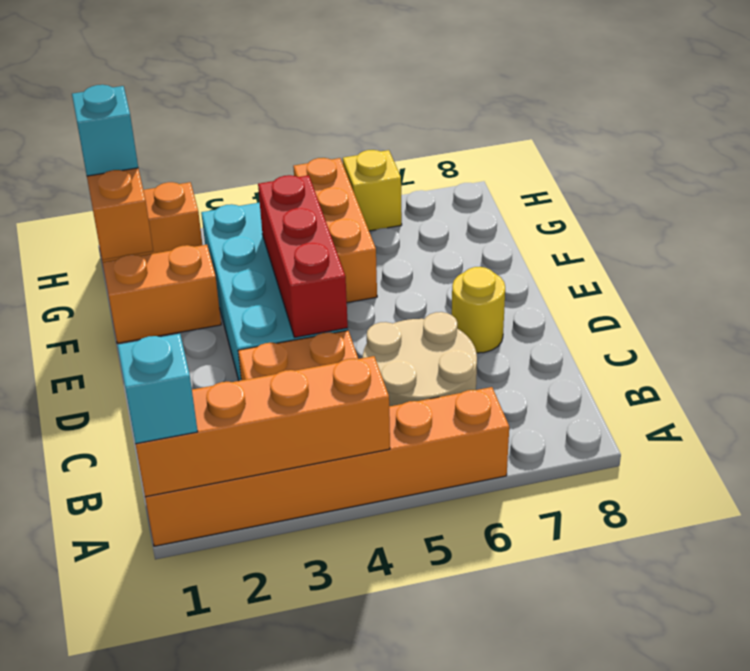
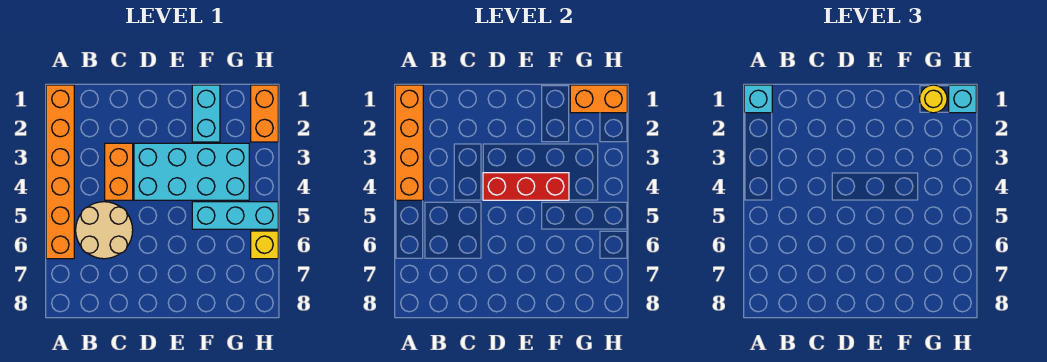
yellow 1x1 round brick [452,267,505,353] -> yellow 1x1 round brick moved to [920,85,947,113]
orange 1x2 brick [102,245,221,343] -> cyan 1x2 brick [192,85,220,142]
orange 1x3 brick [293,158,377,303] -> cyan 1x3 brick [192,202,278,229]

